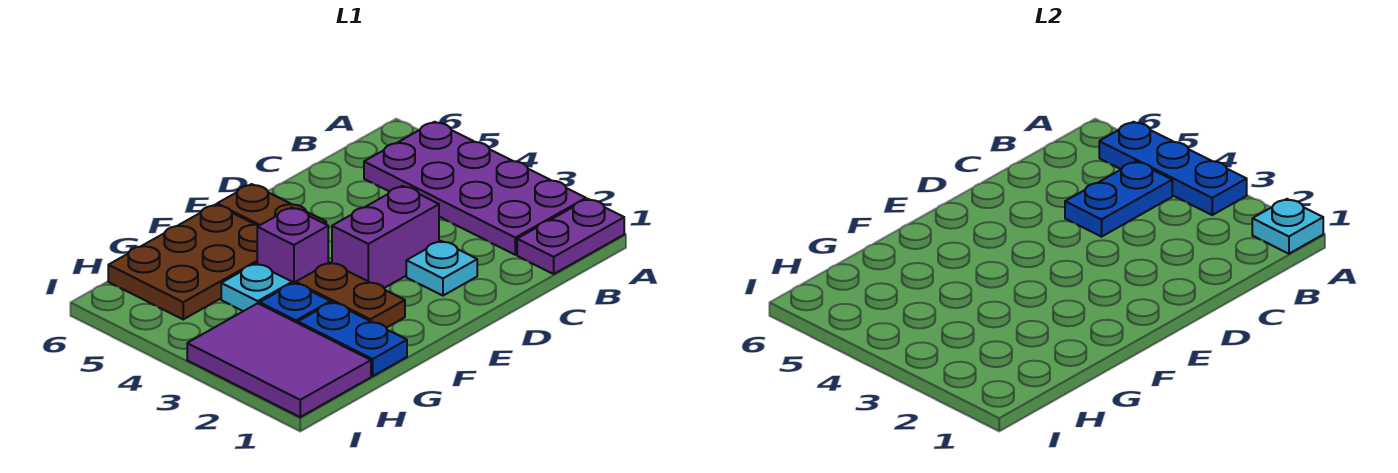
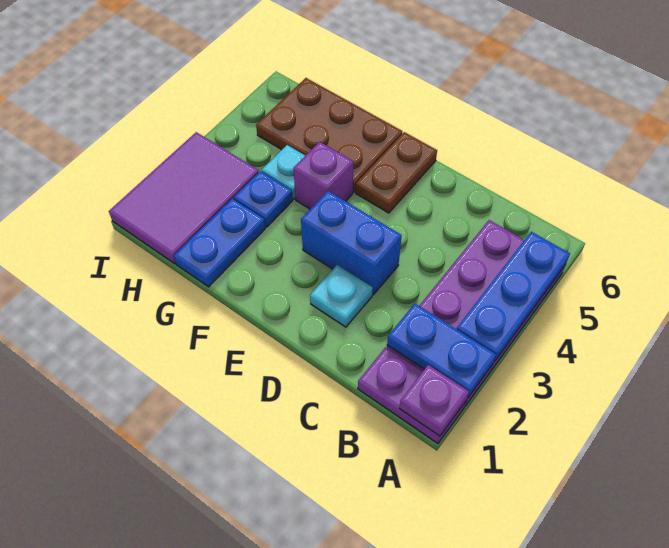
cyan 1x1 plate [1252,199,1323,254] -> purple 1x1 plate [399,365,469,436]
blue 1x2 plate [1065,161,1172,237] -> blue 1x2 plate moved to [387,304,496,398]
purple 1x2 brick [332,186,439,288] -> blue 1x2 brick [301,191,402,295]
brown 1x2 plate [296,262,405,328] -> none

